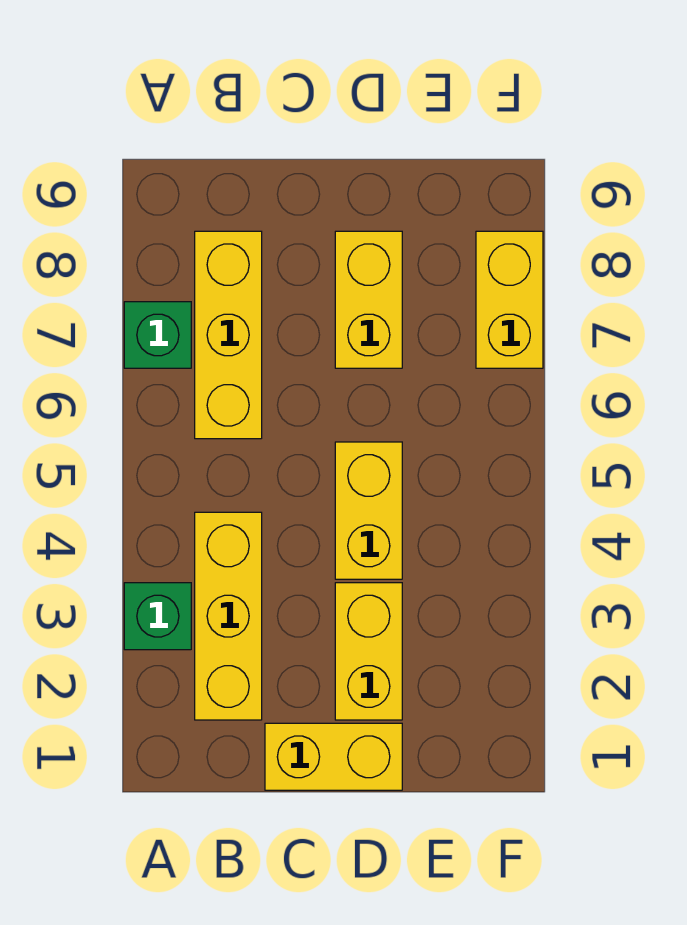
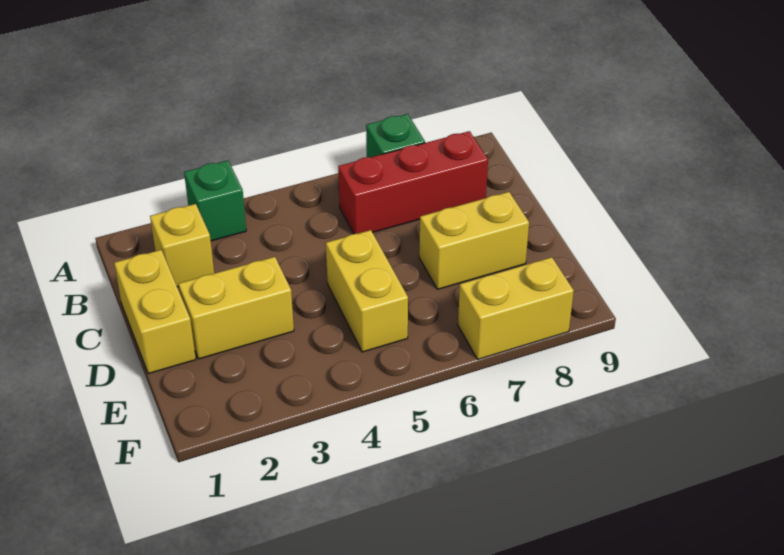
yellow 1x3 brick [195,512,262,720] -> yellow 1x1 brick [150,204,214,287]
yellow 1x3 brick [195,231,262,439] -> red 1x3 brick [338,131,488,234]
yellow 1x2 brick [335,442,402,579] -> yellow 1x2 brick turned to [326,230,408,352]

